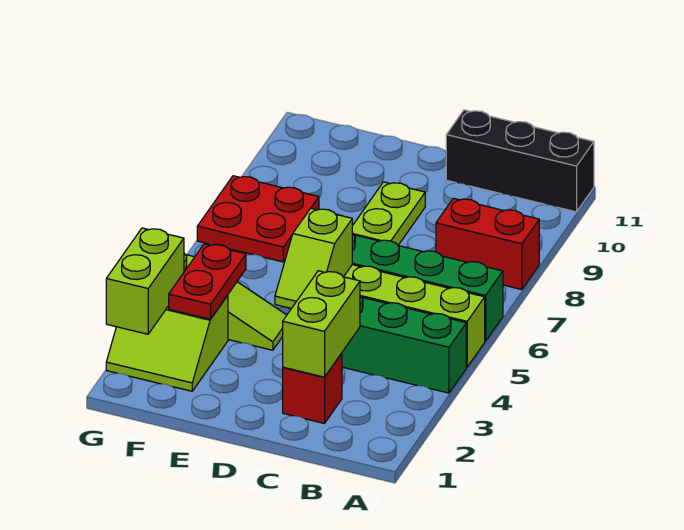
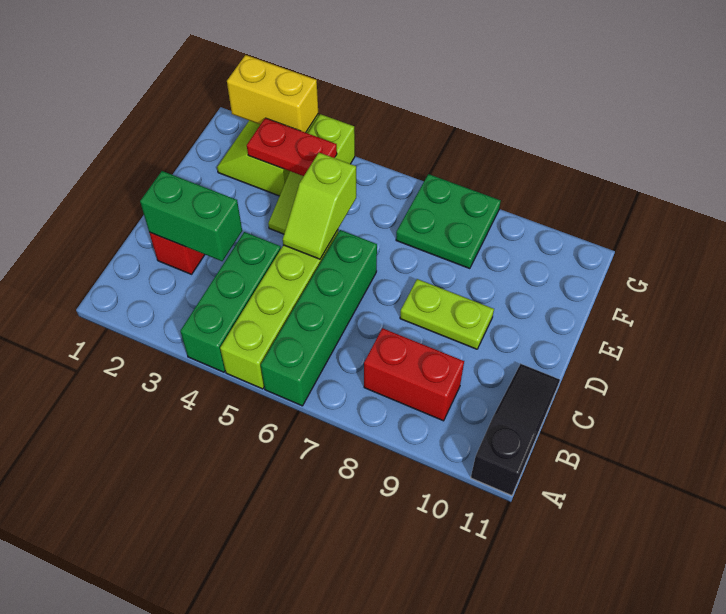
red 1x2 brick [436,198,539,290] -> red 1x2 brick turned to [364,328,464,421]
black 1x3 brick [446,110,594,212] -> black 1x3 slope [471,364,560,496]
lime 1x2 brick [283,271,360,377] -> green 1x2 brick [140,171,242,261]
lime 1x2 slope [275,208,352,309] -> lime 1x2 slope turned to [283,153,356,259]
red 2x2 plate [197,176,319,262] -> green 2x2 plate [396,174,501,269]
lime 1x2 brick [106,228,184,334] -> yellow 1x2 brick [227,55,318,133]

